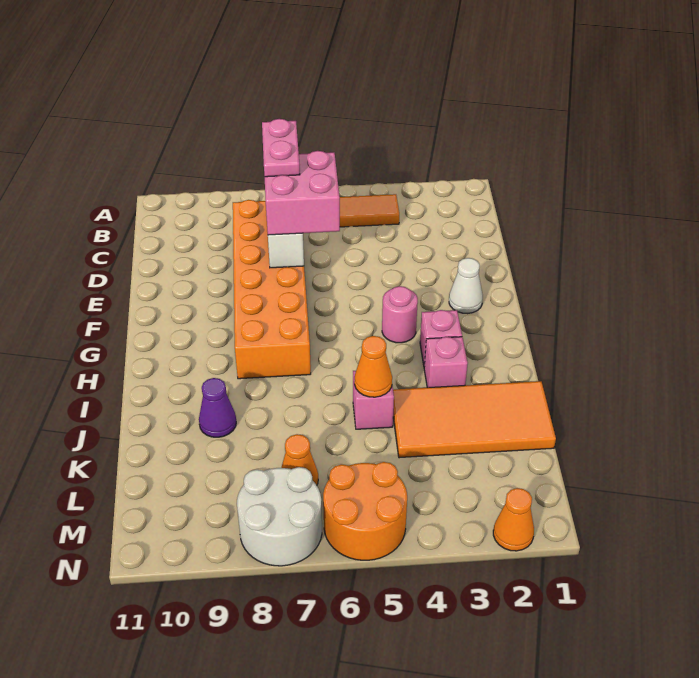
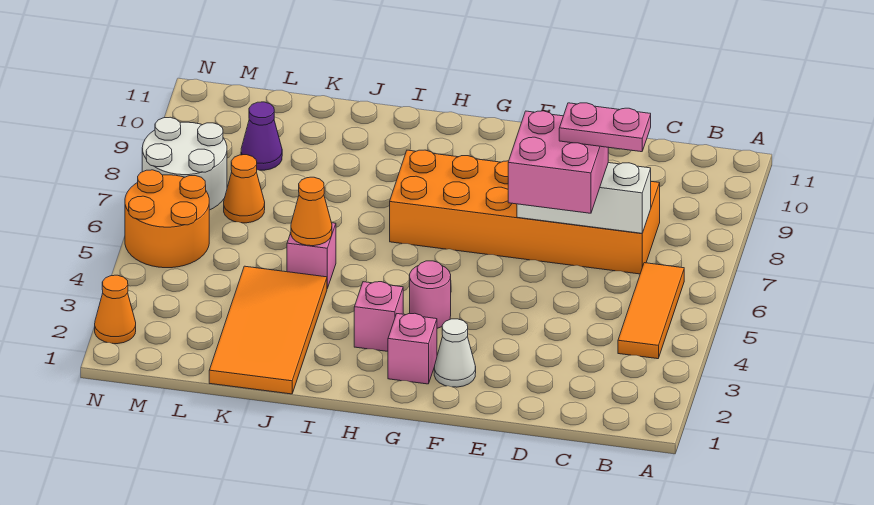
pink 1x1 brick [424,337,468,388] -> pink 1x1 brick moved to [388,313,437,384]
purple 1x1 cone [199,378,236,437] -> purple 1x1 cone moved to [241,102,282,170]

